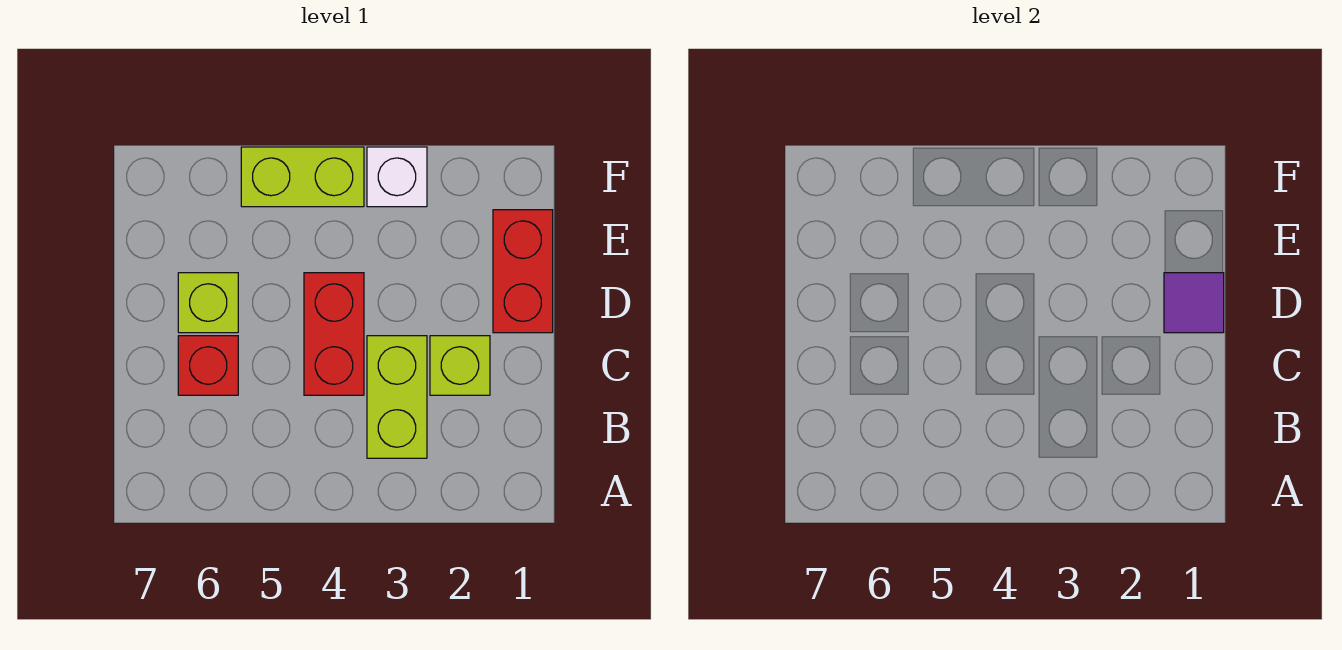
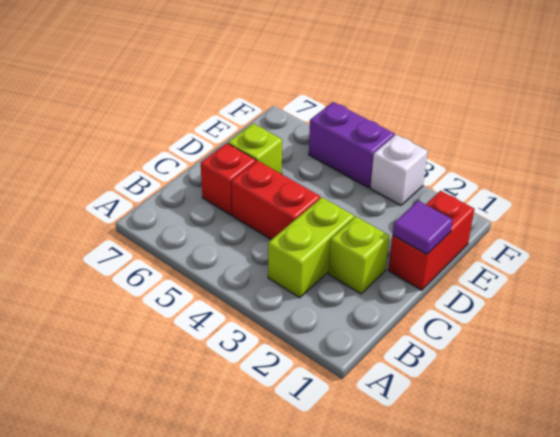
red 1x2 brick [304,273,364,395] -> red 1x2 brick turned to [231,160,320,240]
lime 1x2 brick [241,147,364,207] -> purple 1x2 brick [309,102,395,188]

